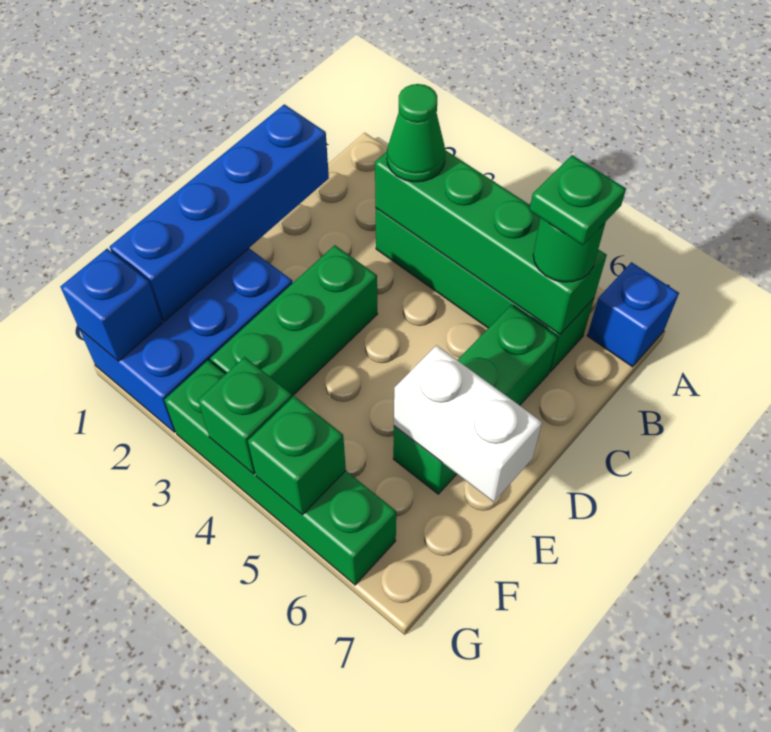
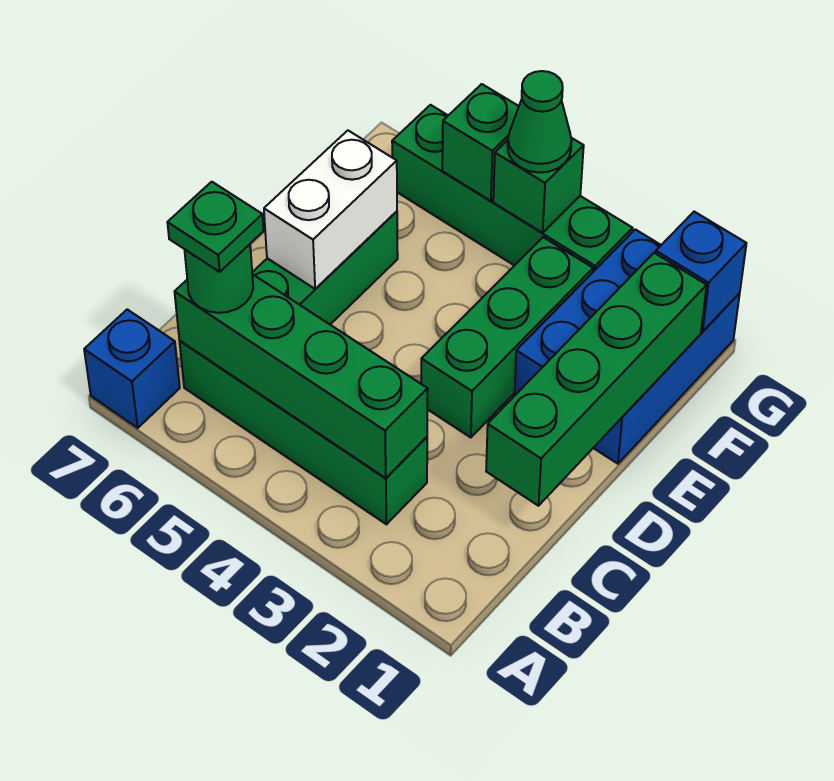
green 1x1 cone [387,84,445,182] -> green 1x1 cone moved to [508,71,572,173]
blue 1x4 brick [110,104,329,321] -> green 1x4 brick [486,253,707,506]
white 1x2 brick [394,345,542,502] -> white 1x2 brick turned to [264,131,397,289]

